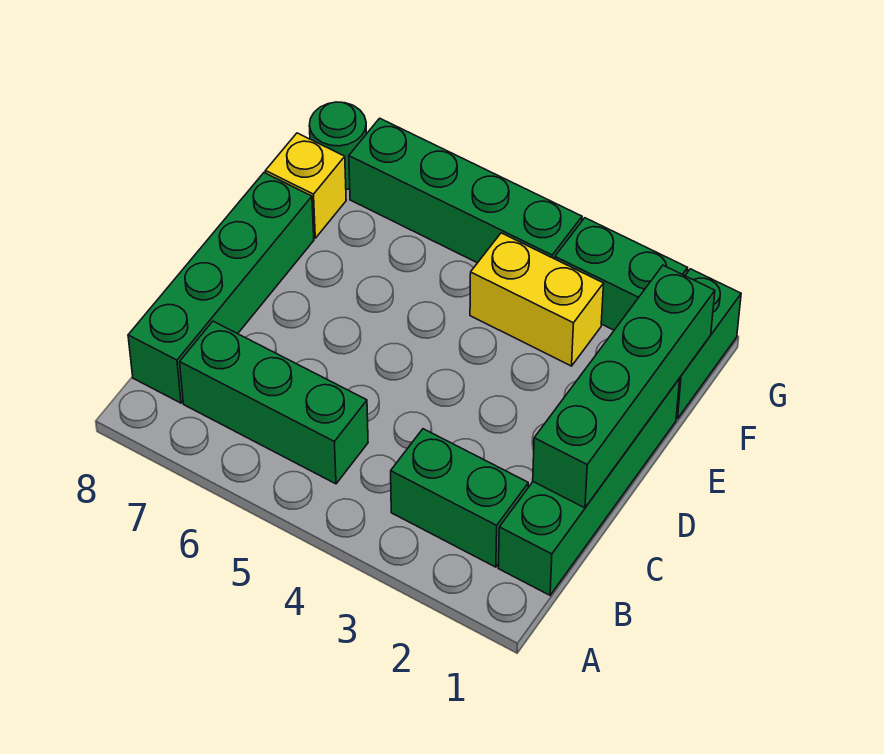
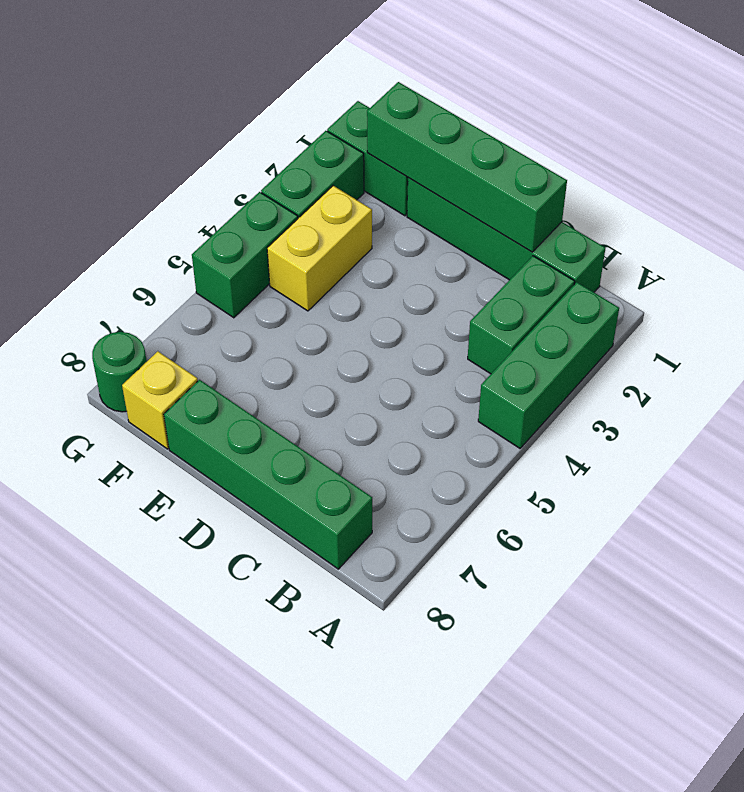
green 1x3 brick [180,321,368,484] -> green 1x3 brick moved to [478,282,619,448]
green 1x4 brick [349,118,582,263] -> green 1x2 brick [192,192,298,318]

